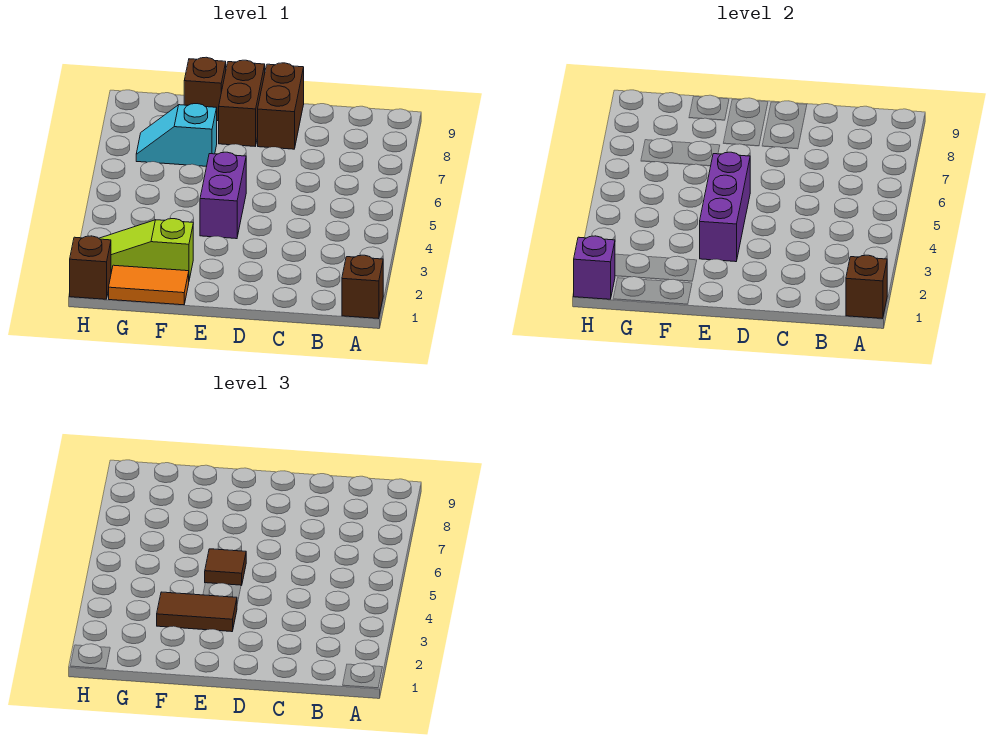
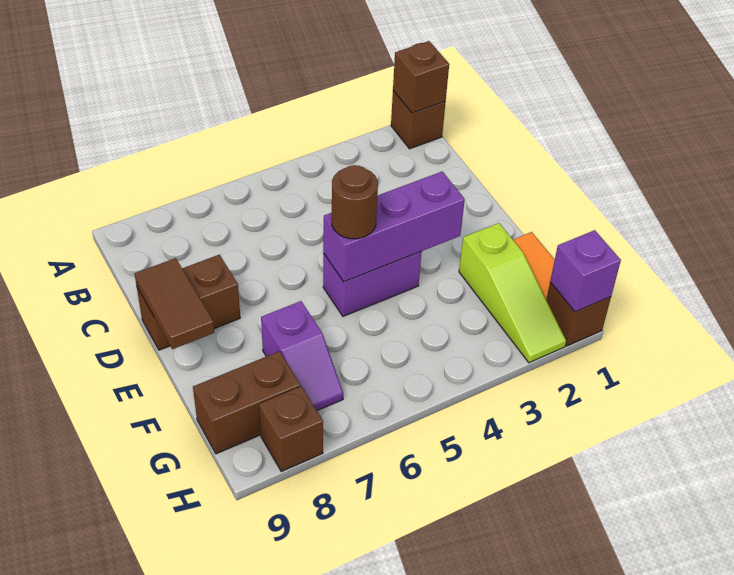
brown 1x2 tile [157,592,237,632] -> brown 1x2 tile moved to [134,258,214,349]
brown 1x1 tile [205,549,246,585] -> brown 1x1 round brick [332,165,378,239]
brown 1x2 brick [219,60,265,146] -> brown 1x2 brick moved to [193,351,300,454]
cyan 1x2 slope [136,104,217,166] -> purple 1x2 slope [261,301,343,411]
brown 1x1 brick [184,57,226,121] -> brown 1x1 brick moved to [259,386,323,472]

